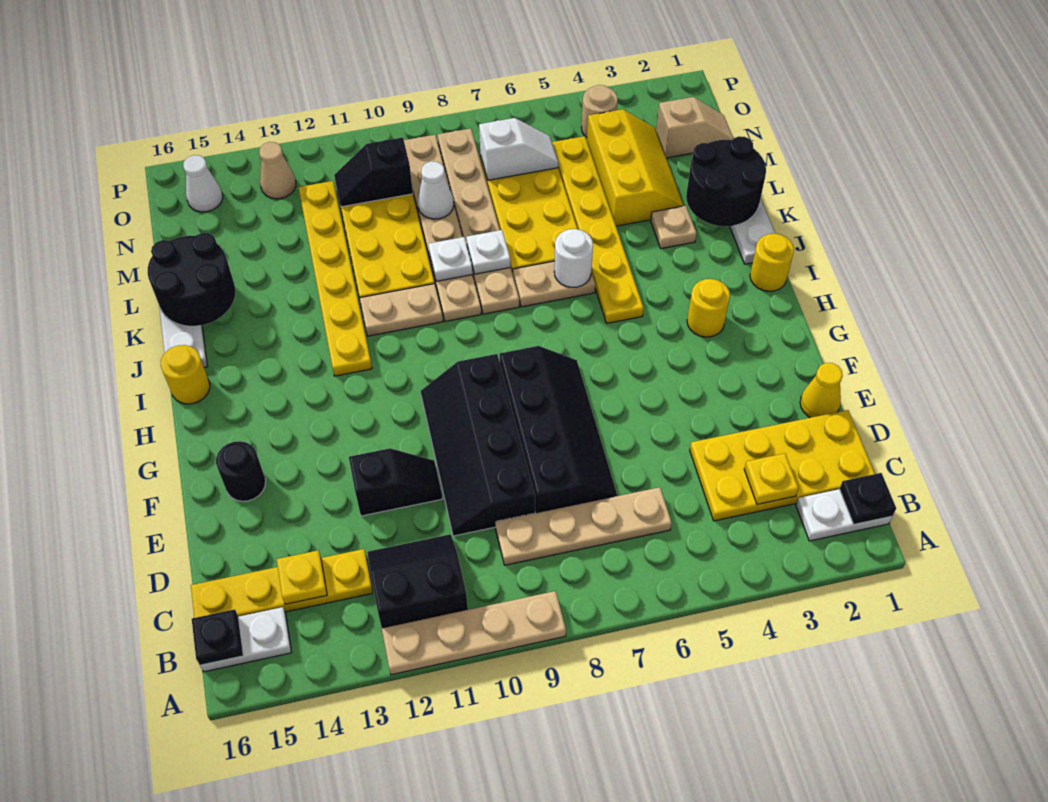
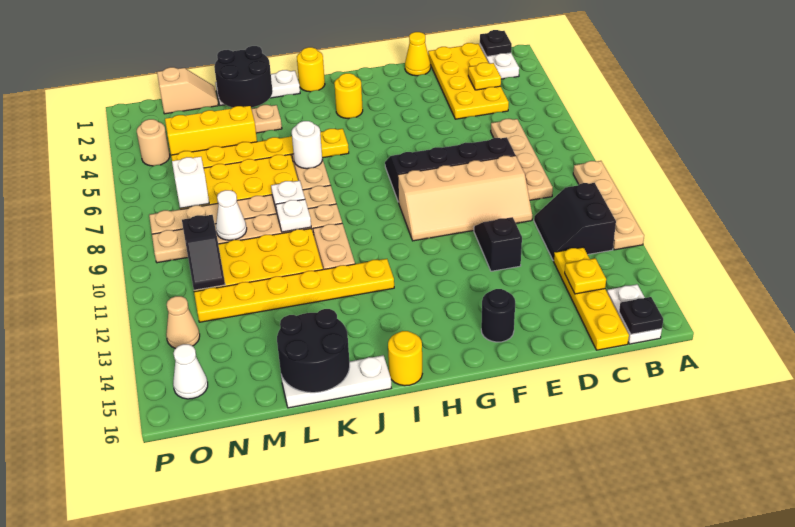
black 2x4 slope [421,354,535,536] -> tan 2x4 slope [398,155,532,241]
tan 1x2 slope [656,97,733,158] -> tan 1x2 slope turned to [157,67,218,114]

